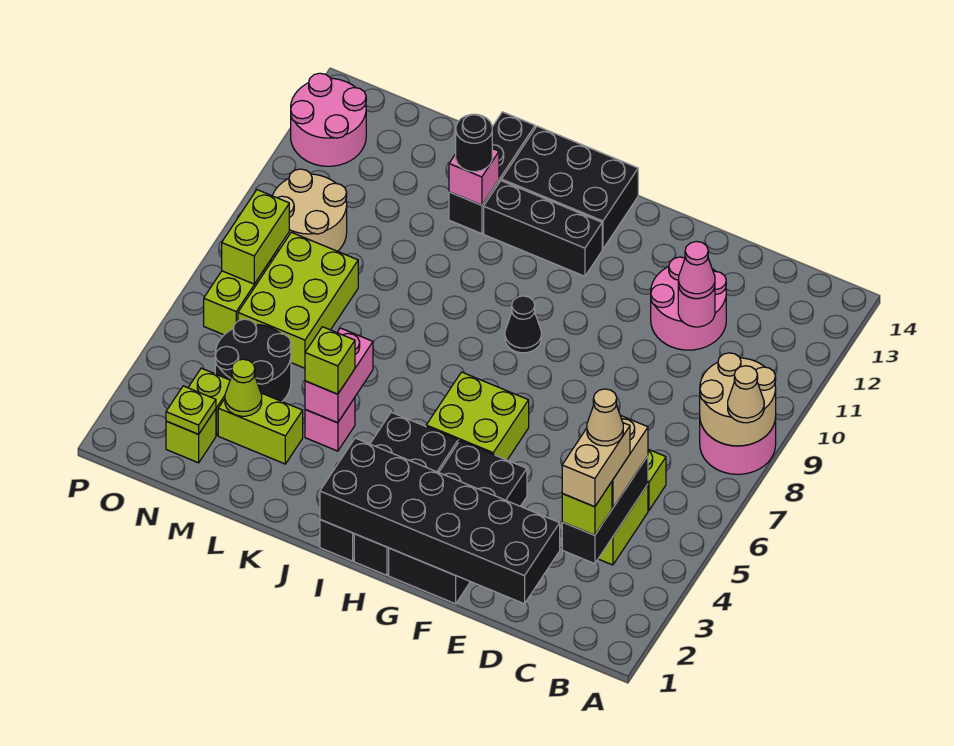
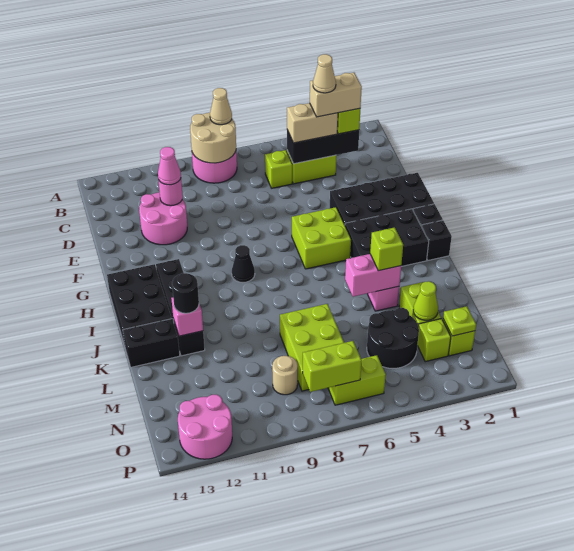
black 2x6 brick [320,438,560,604] -> none
lime 2x3 brick [238,232,358,368] -> lime 2x3 brick turned to [280,304,344,391]
tan 2x2 round brick [273,169,347,251] -> tan 1x1 round brick [272,356,298,395]

